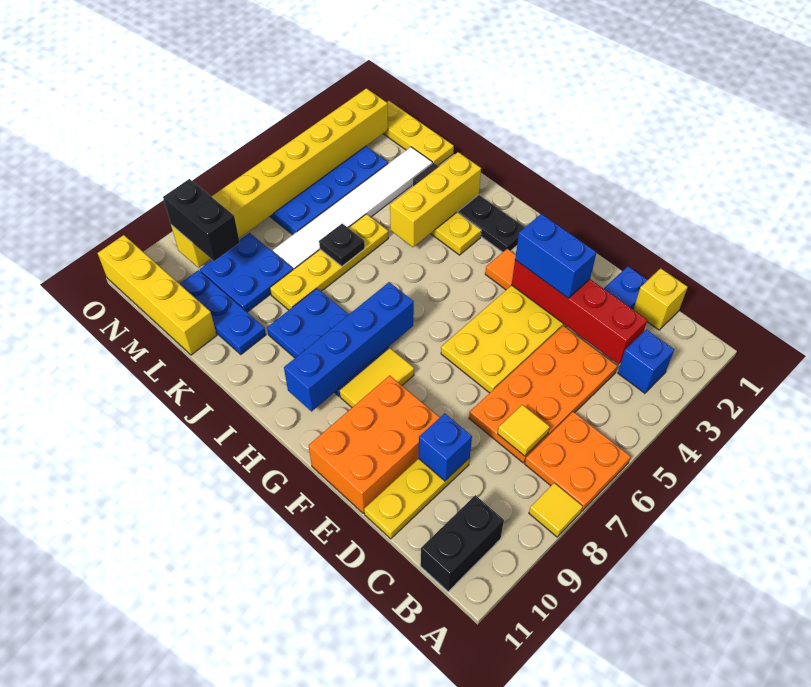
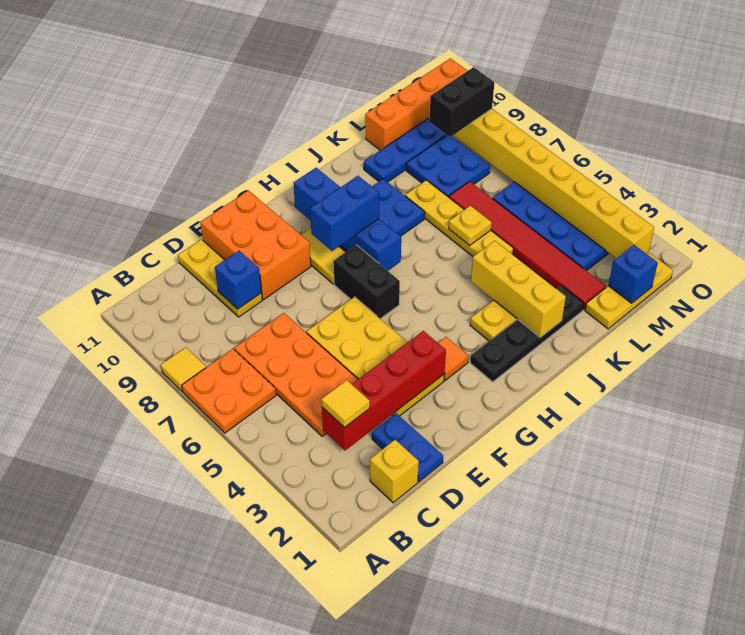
blue 1x1 brick [618,329,674,393] -> blue 1x1 brick moved to [608,245,658,303]
black 1x2 brick [420,495,504,592] -> black 1x2 brick moved to [333,245,400,319]
yellow 1x1 tile [498,405,550,456] -> yellow 1x1 tile moved to [321,380,370,428]
blue 1x2 brick [515,214,596,298] -> blue 1x2 brick moved to [310,176,379,251]
black 1x1 plate [319,224,365,266] -> yellow 1x1 plate [449,206,492,245]
white 1x6 tile [273,147,432,270] -> red 1x6 tile [449,181,606,310]
yellow 1x4 brick [98,235,217,355] -> orange 1x4 brick [365,58,467,150]

